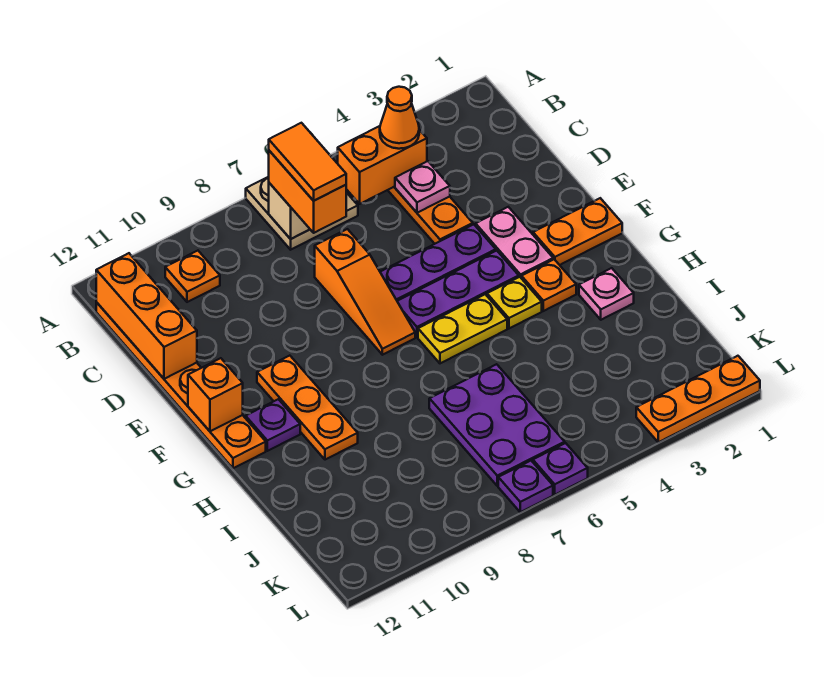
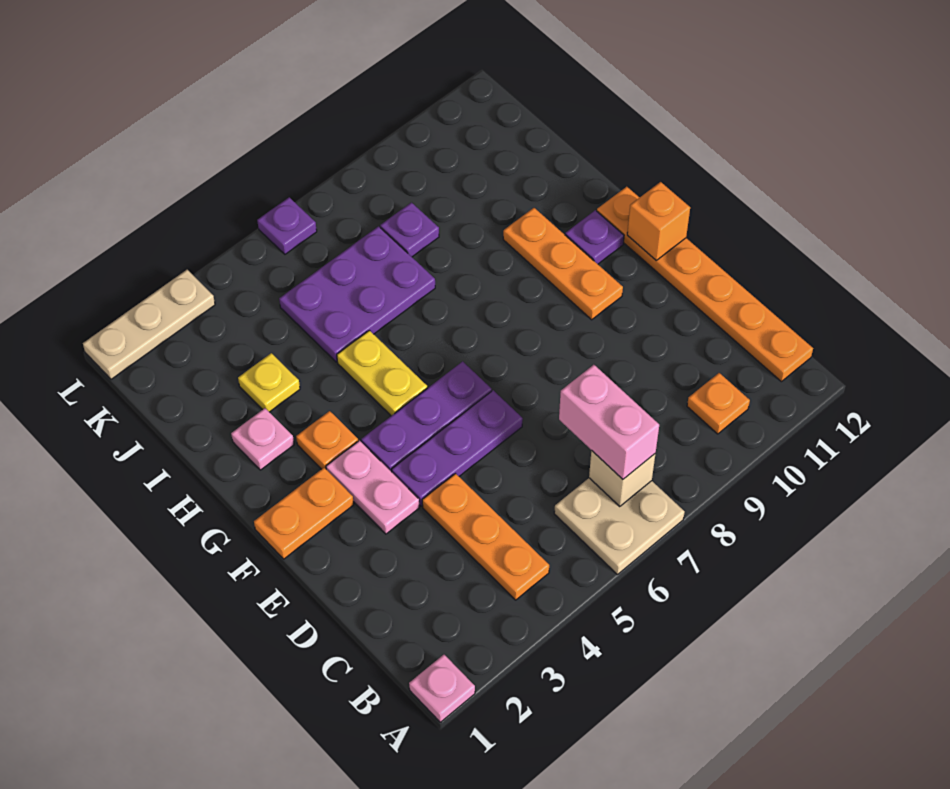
orange 1x2 brick [338,126,427,204] -> none
orange 1x1 cone [380,87,419,149] -> none
orange 1x2 brick [269,151,346,233] -> pink 1x2 brick [559,365,659,479]
orange 1x2 tile [269,123,346,201] -> none
orange 1x3 brick [96,253,197,379] -> none
pink 1x1 plate [395,161,450,213] -> pink 1x1 plate moved to [409,655,475,722]
orange 1x3 slope [315,229,415,355] -> none
yellow 1x1 plate [487,277,542,328] -> yellow 1x1 plate moved to [238,353,300,412]
yellow 1x2 plate [418,294,507,363] -> yellow 1x2 plate turned to [337,330,427,416]
purple 2x3 plate [429,364,565,486] -> purple 2x3 plate turned to [279,226,435,362]
orange 1x3 plate [636,356,760,442] -> tan 1x3 plate [83,270,215,379]
purple 1x1 plate [498,461,553,512] -> purple 1x1 plate moved to [380,202,439,257]

